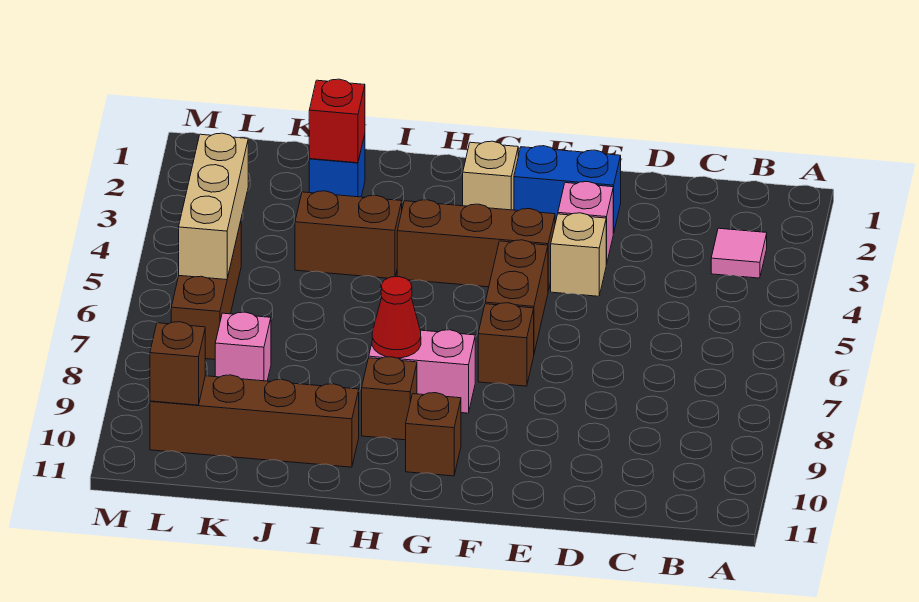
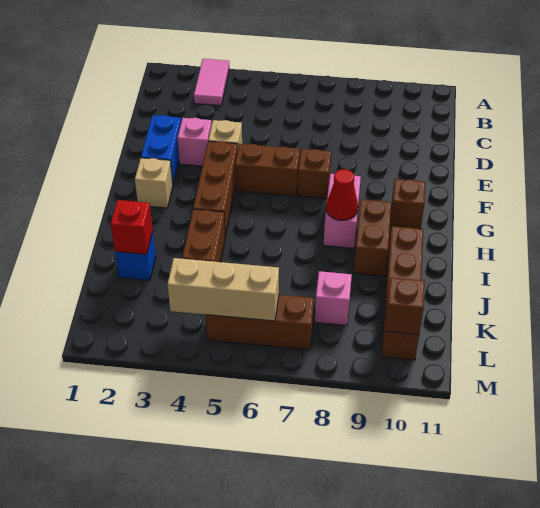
pink 1x1 tile [711,228,767,278] -> pink 1x2 tile [194,59,229,106]
brown 1x1 brick [362,357,417,440] -> brown 1x2 brick [354,200,391,276]

